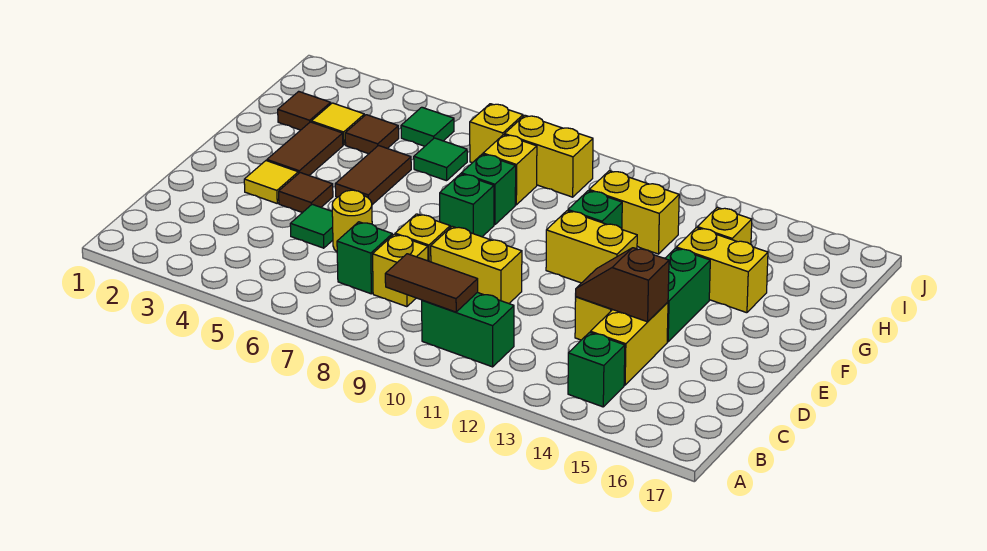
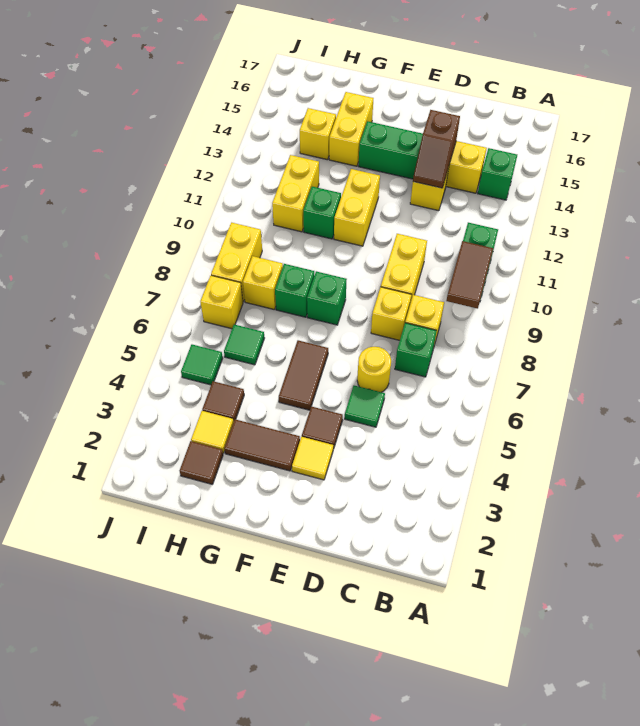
brown 1x2 tile [335,146,411,205] -> brown 1x2 tile turned to [279,340,328,410]

